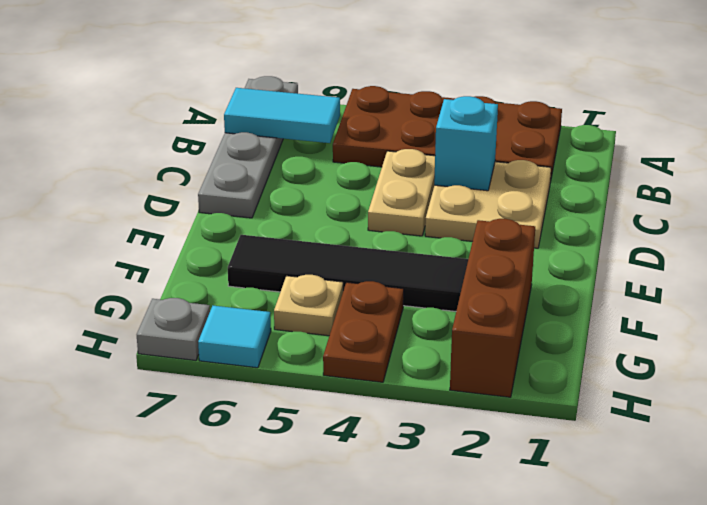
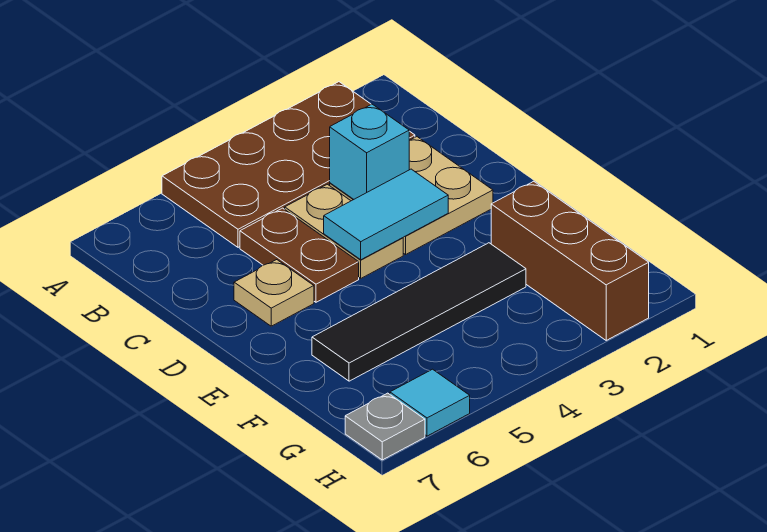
grey 1x4 plate [198,76,298,218] -> none
cyan 1x2 tile [224,88,340,143] -> cyan 1x2 tile moved to [324,169,448,260]
brown 1x2 plate [323,281,404,382] -> brown 1x2 plate moved to [240,208,359,302]
tan 1x1 plate [274,275,343,336] -> tan 1x1 plate moved to [234,260,314,326]

